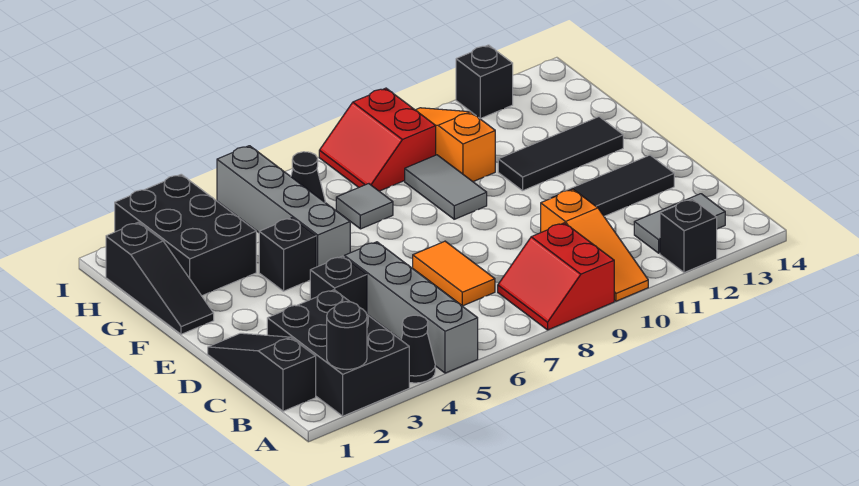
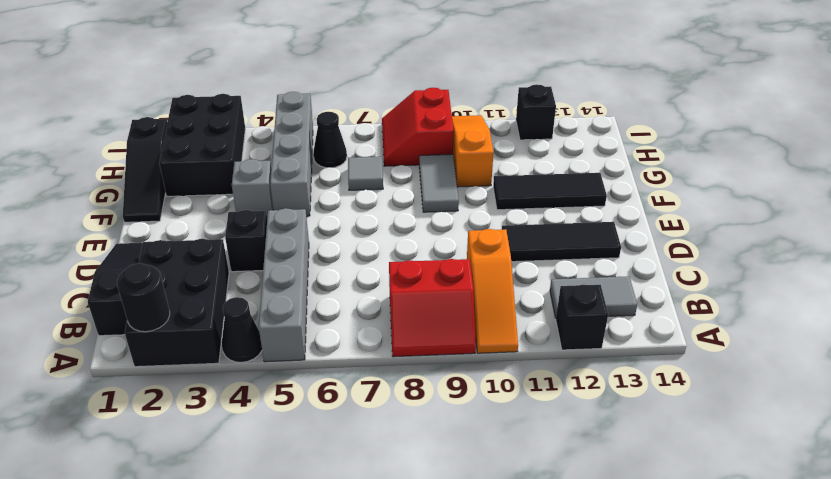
red 2x2 slope [498,223,614,330] -> red 2x2 slope turned to [389,259,476,357]
orange 1x2 tile [413,241,495,306] -> none
black 1x1 brick [259,218,316,291] -> grey 1x1 brick [232,159,273,217]

